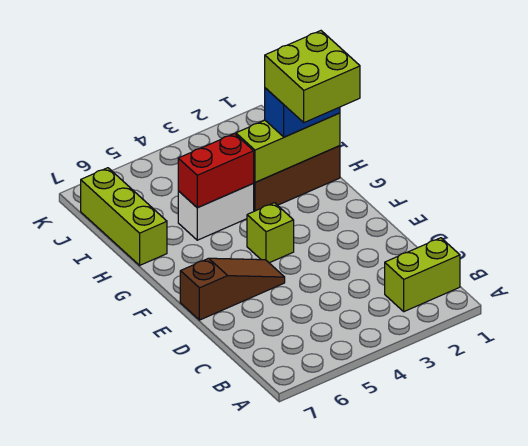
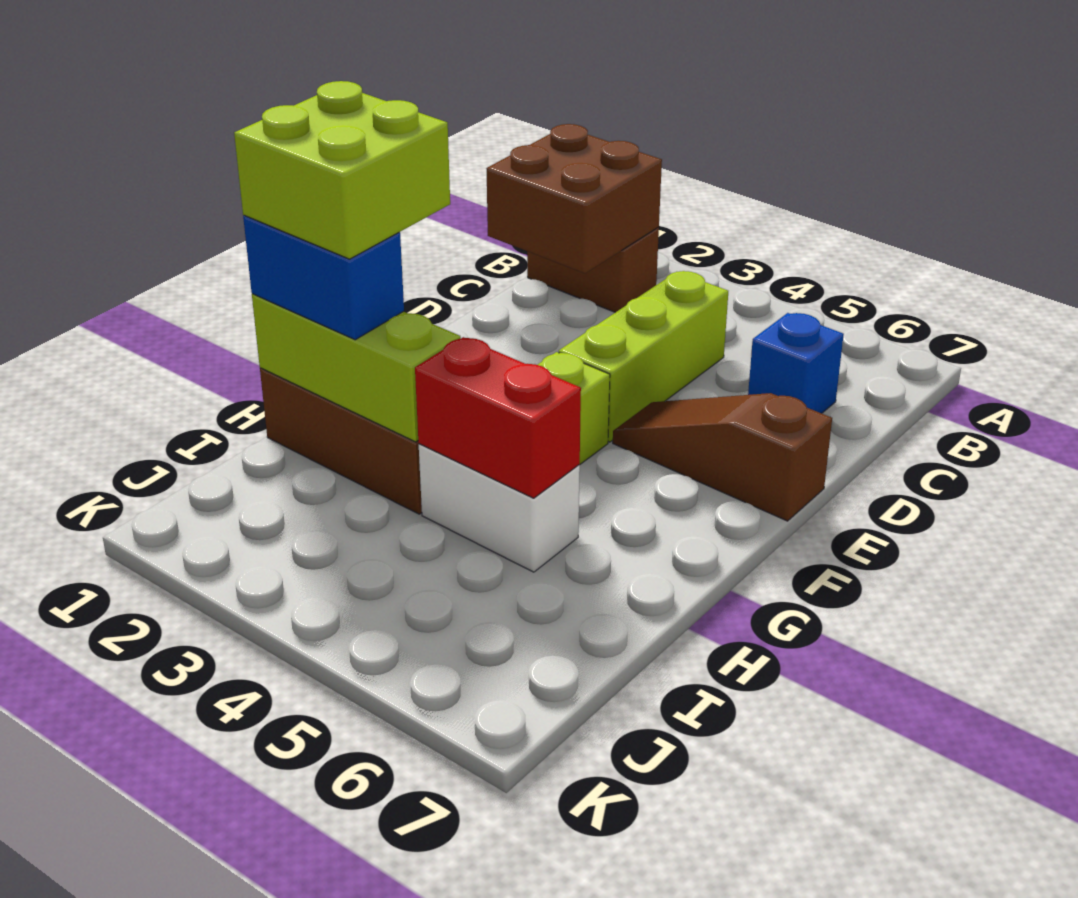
lime 1x2 brick [385,238,460,312] -> brown 1x2 brick [527,227,659,312]
none -> brown 2x2 brick [486,124,662,273]
none -> blue 1x1 brick [748,313,844,413]
lime 1x3 brick [81,168,167,265] -> lime 1x3 brick moved to [559,271,728,442]

